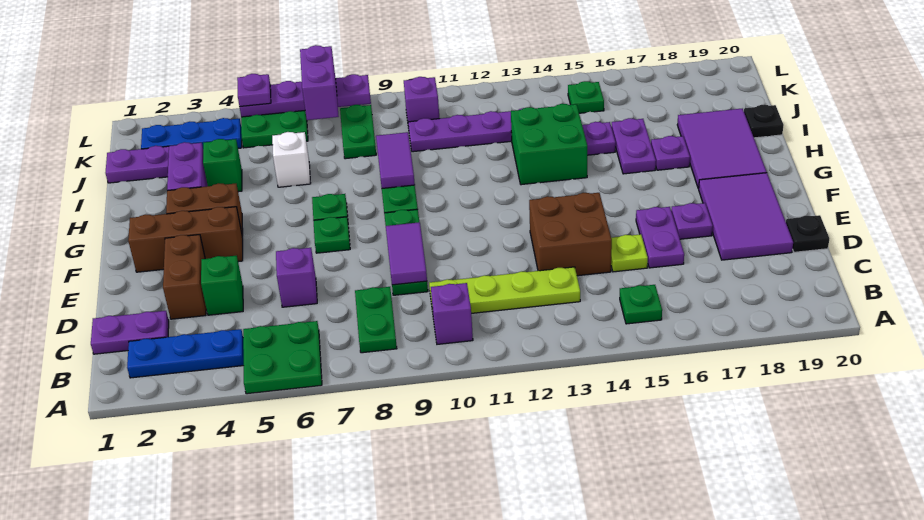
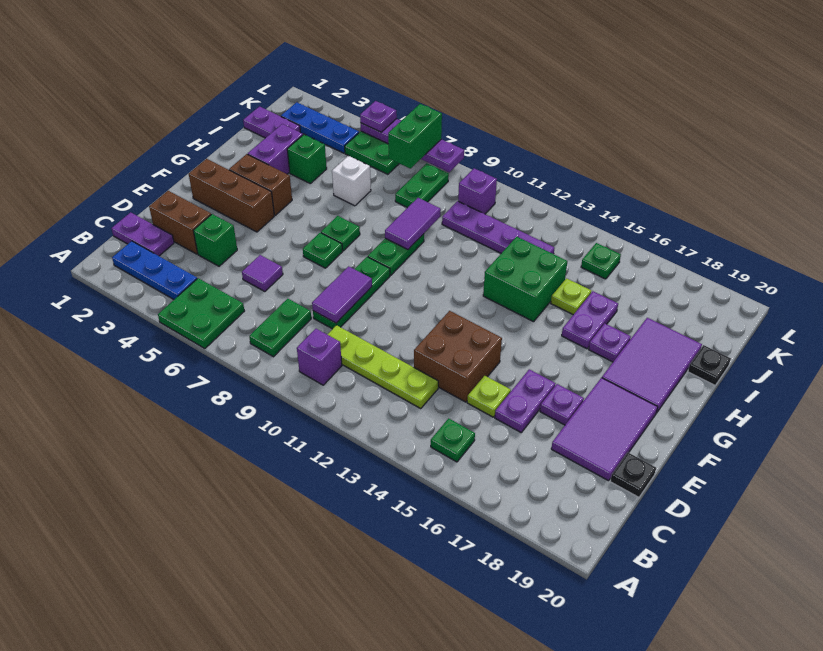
brown 1x2 brick [163,235,206,319] -> brown 1x2 brick turned to [149,191,211,254]
purple 1x1 brick [276,248,317,307] -> purple 1x1 tile [242,255,283,292]
purple 1x1 plate [582,122,616,155] -> lime 1x1 plate [551,278,591,315]
purple 1x2 brick [300,45,339,120] -> green 1x2 brick [388,104,442,169]

